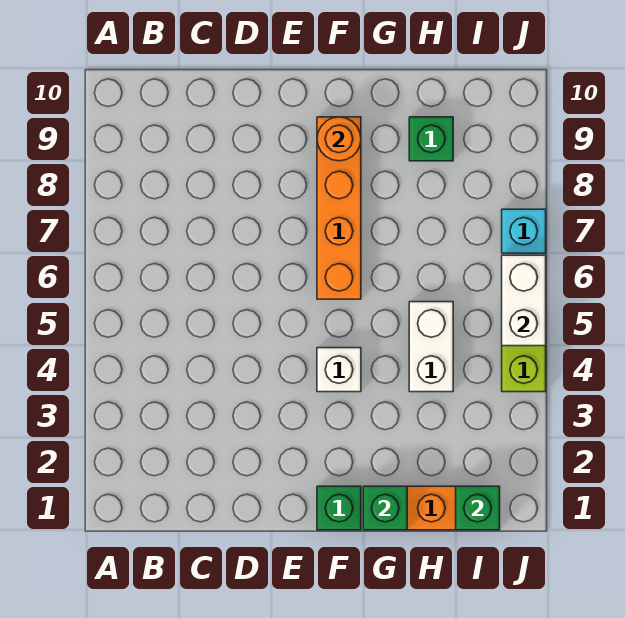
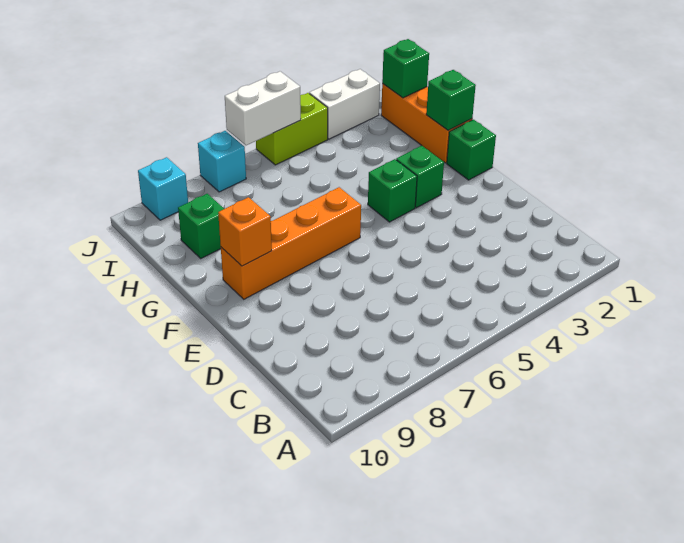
none -> green 1x1 brick [396,146,444,208]
white 1x1 brick [317,348,361,392] -> green 1x1 brick [368,159,417,222]
orange 1x1 round brick [317,117,361,161] -> orange 1x1 brick [218,197,272,266]
white 1x2 brick [409,302,453,392] -> white 1x2 brick moved to [309,69,380,139]
none -> cyan 1x1 brick [138,157,188,220]

